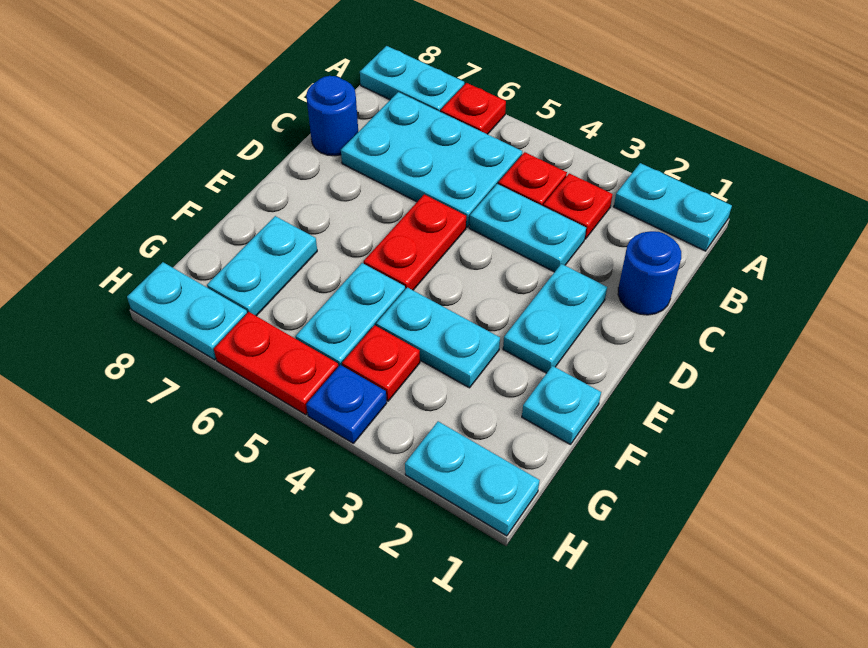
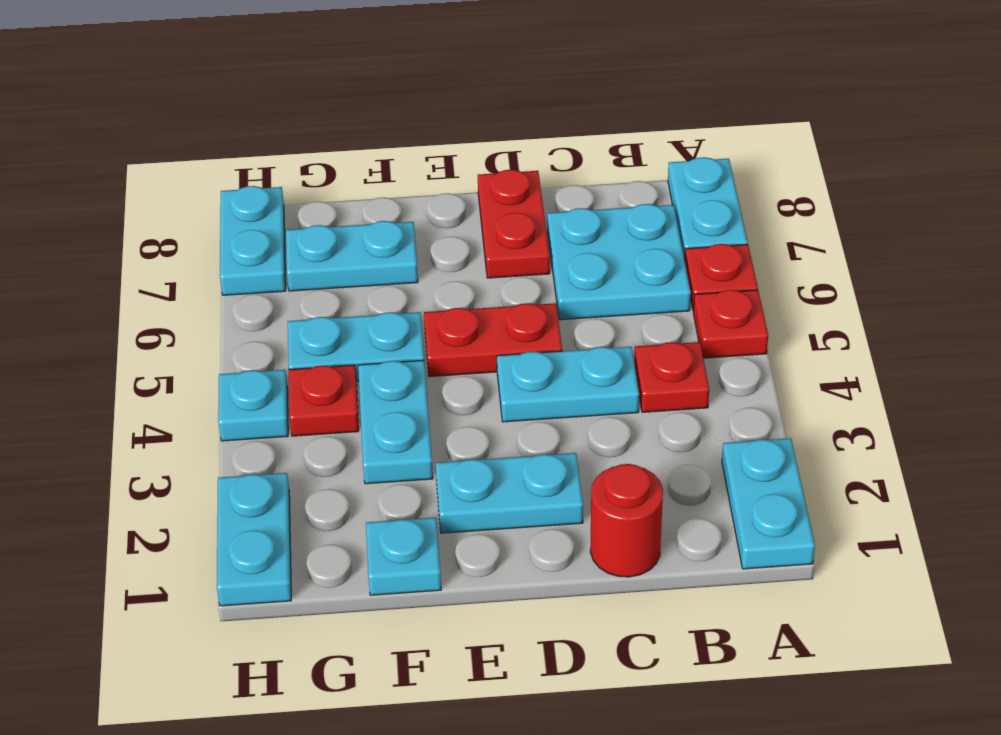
red 1x1 plate [543,173,613,239] -> red 1x1 plate moved to [693,290,768,358]
cyan 2x3 plate [341,92,522,227] -> cyan 2x2 plate [547,204,691,320]
blue 1x1 round brick [618,231,681,315] -> red 1x1 round brick [590,464,663,577]
cyan 1x2 plate [469,184,586,272] -> cyan 1x2 plate turned to [497,347,639,422]
blue 1x1 round brick [306,76,358,156] -> none
blue 1x1 plate [306,365,387,444] -> cyan 1x1 plate [218,370,288,441]
red 1x2 plate [214,312,338,415] -> red 1x2 plate moved to [478,170,550,278]

